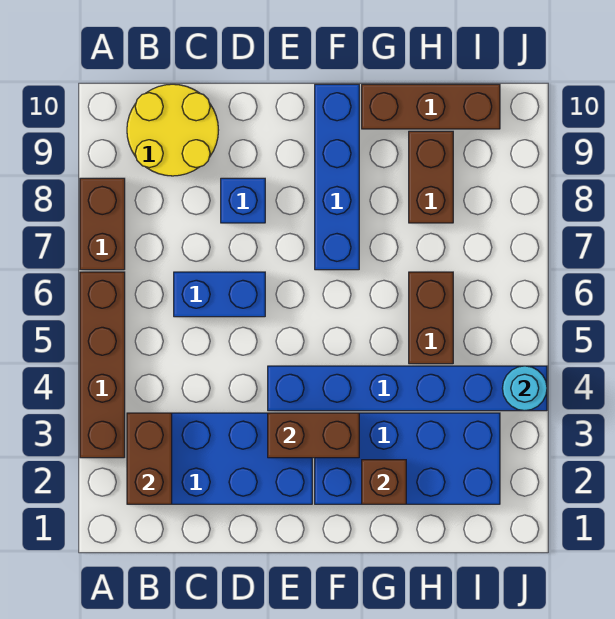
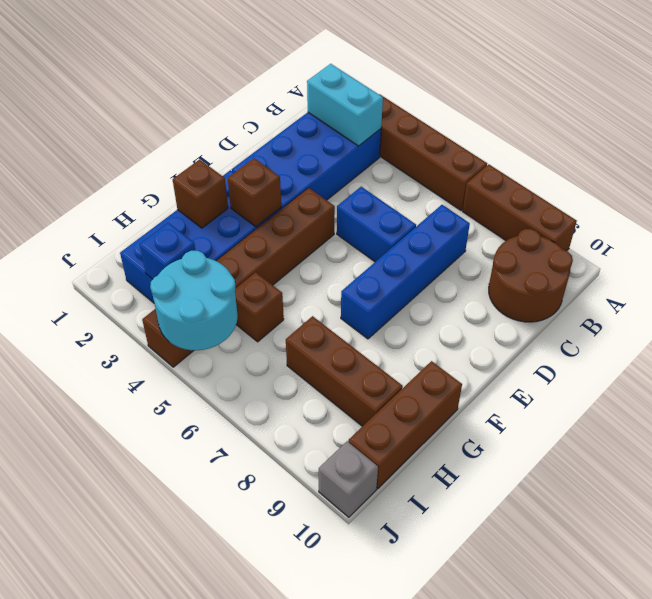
brown 1x2 brick [80,178,125,270] -> brown 1x3 brick [463,164,577,251]
brown 1x2 brick [127,413,172,504] -> cyan 1x2 brick [307,64,383,146]
yellow 2x2 round brick [127,84,218,176] -> brown 2x2 round brick [489,229,573,322]
blue 1x2 brick [174,272,265,317] -> blue 1x2 brick turned to [337,187,416,262]
blue 1x1 brick [221,178,265,223] -> blue 1x1 brick moved to [140,223,195,279]
brown 1x2 brick [268,413,359,458] -> brown 1x1 brick [228,158,281,227]
blue 1x6 brick [268,366,547,411] -> brown 1x6 brick [142,188,335,367]
blue 1x4 brick [315,84,359,270] -> blue 1x4 brick turned to [341,205,470,339]
brown 1x2 brick [409,272,453,364] -> brown 1x1 brick [235,272,284,342]
brown 1x2 brick [409,131,453,223] -> brown 1x3 brick [286,316,403,426]
cyan 1x1 round brick [502,366,547,411] -> cyan 2x2 round brick [150,251,238,350]
none -> grey 1x1 brick [319,441,378,517]

